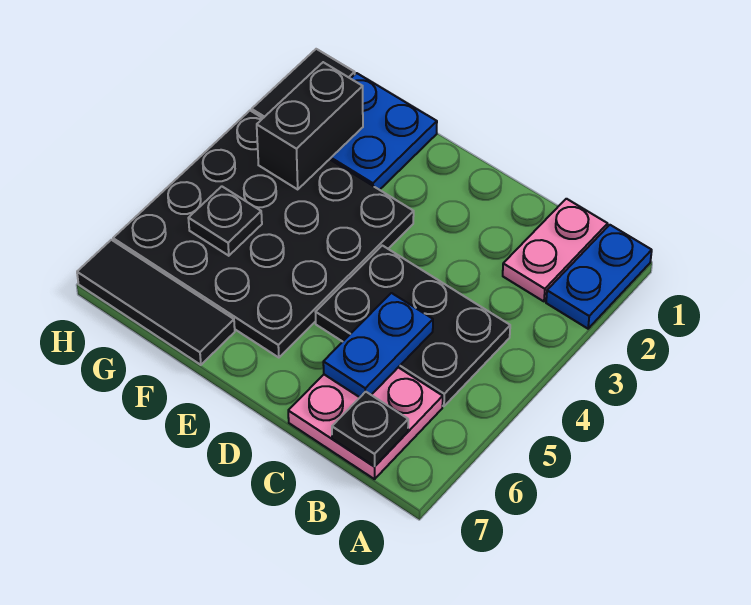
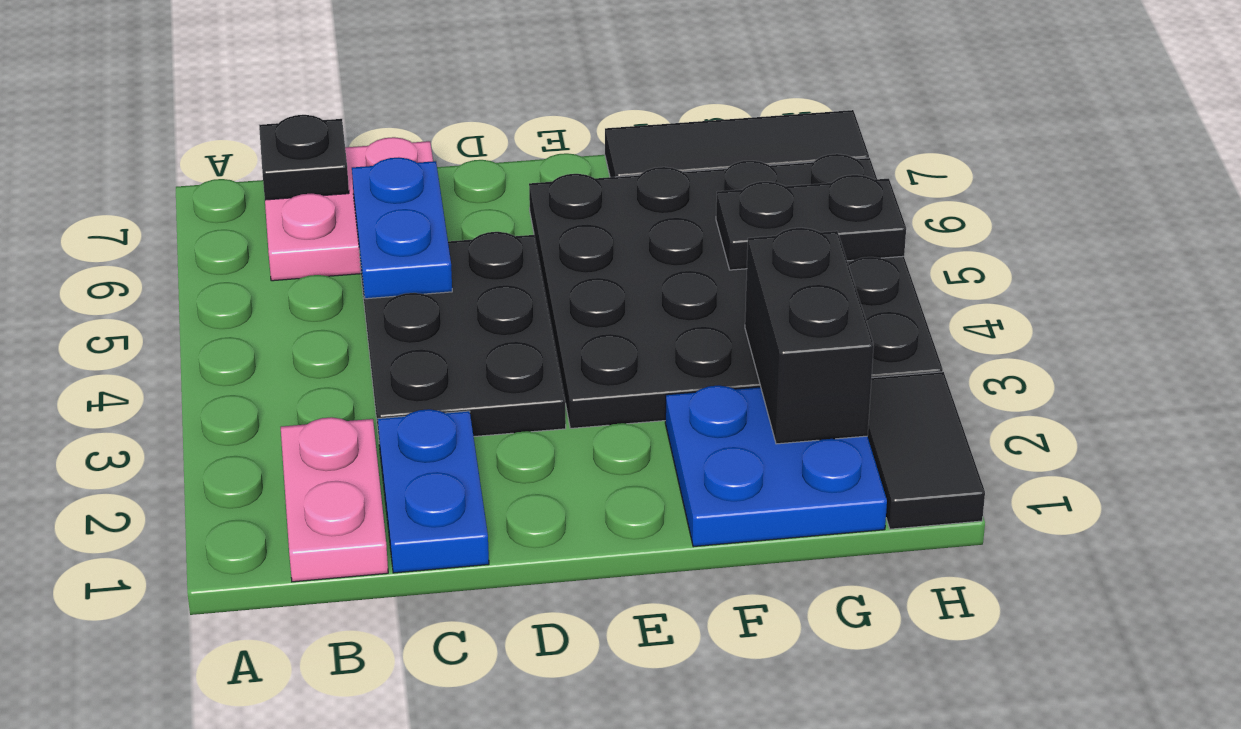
blue 1x2 plate [546,225,652,329] -> blue 1x2 plate moved to [378,409,489,573]
black 2x3 plate [316,245,510,406] -> black 2x3 plate turned to [359,232,566,437]
black 1x1 plate [188,186,262,256] -> black 1x2 plate [716,175,906,270]

